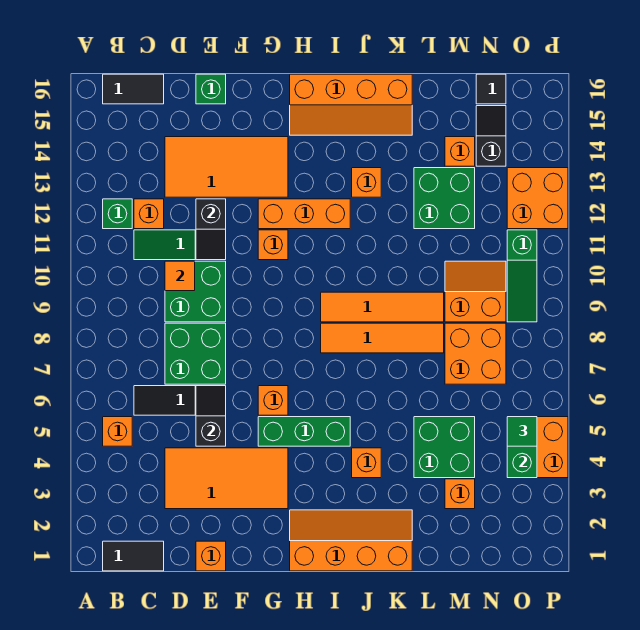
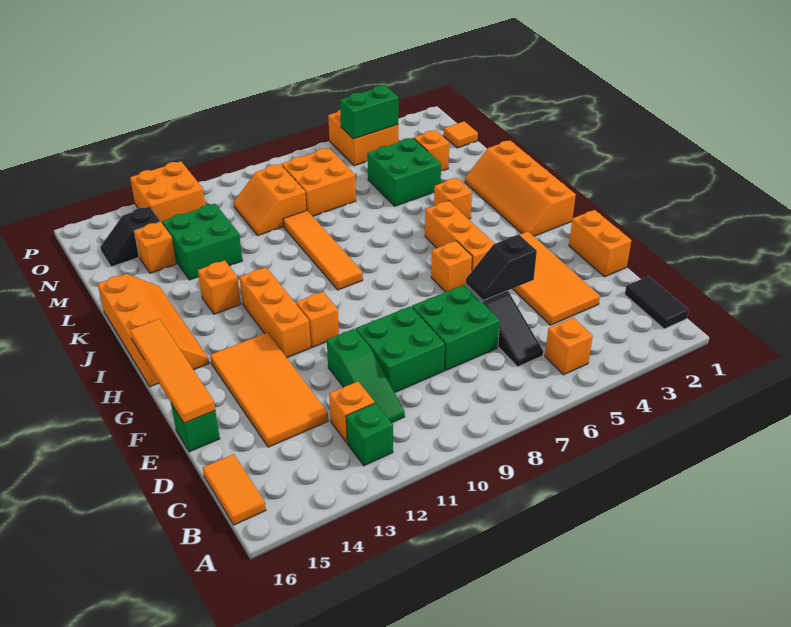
black 1x2 tile [103,74,164,104] -> orange 1x2 tile [203,454,266,525]
orange 1x1 tile [165,261,195,291] -> orange 1x1 tile moved to [444,121,478,148]
orange 1x1 brick [196,541,226,571] -> orange 1x2 brick [569,210,631,277]
black 1x2 slope [196,199,226,260] -> none
green 1x3 brick [258,417,350,446] -> orange 1x3 brick [425,201,495,271]
orange 1x4 tile [321,323,444,353] -> orange 1x4 tile moved to [130,319,215,423]
black 1x1 tile [476,74,506,104] -> none
green 1x1 tile [507,417,537,446] -> none
green 1x3 slope [507,230,537,322] -> none

